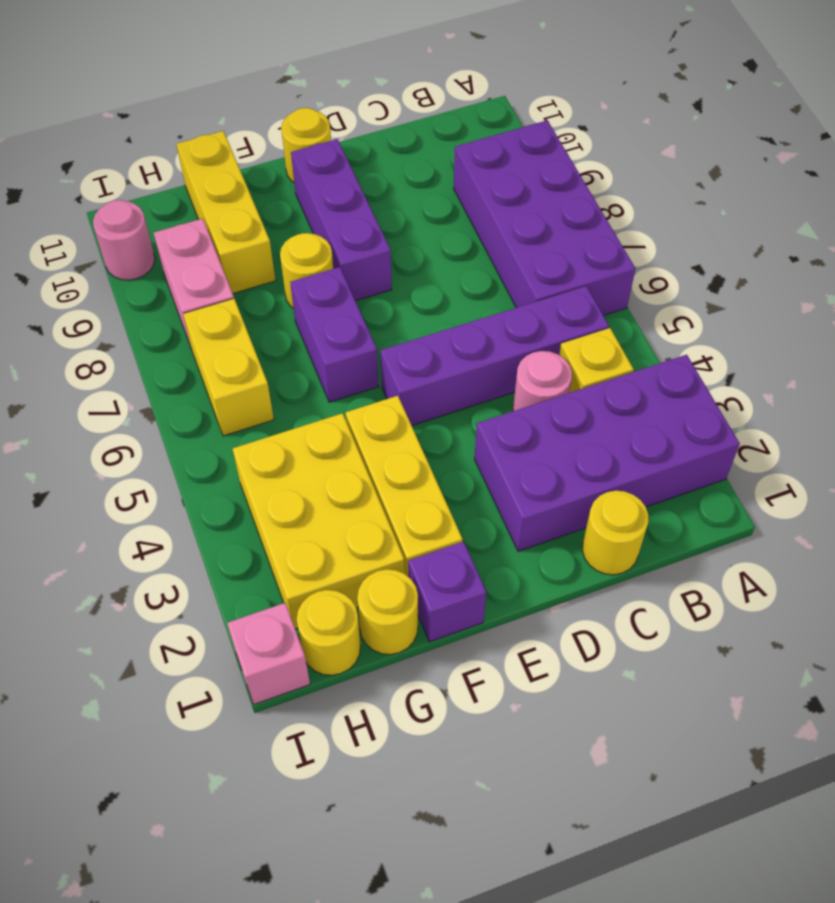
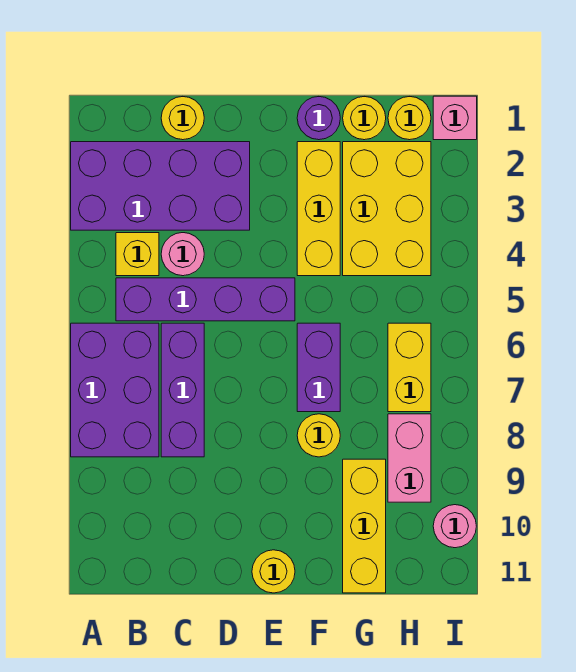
purple 2x4 brick [454,120,635,316] -> purple 2x3 brick [71,323,159,457]
purple 1x3 brick [291,139,392,301] -> purple 1x3 brick moved to [161,323,204,457]
purple 1x1 brick [408,542,486,642] -> purple 1x1 round brick [297,97,340,140]

